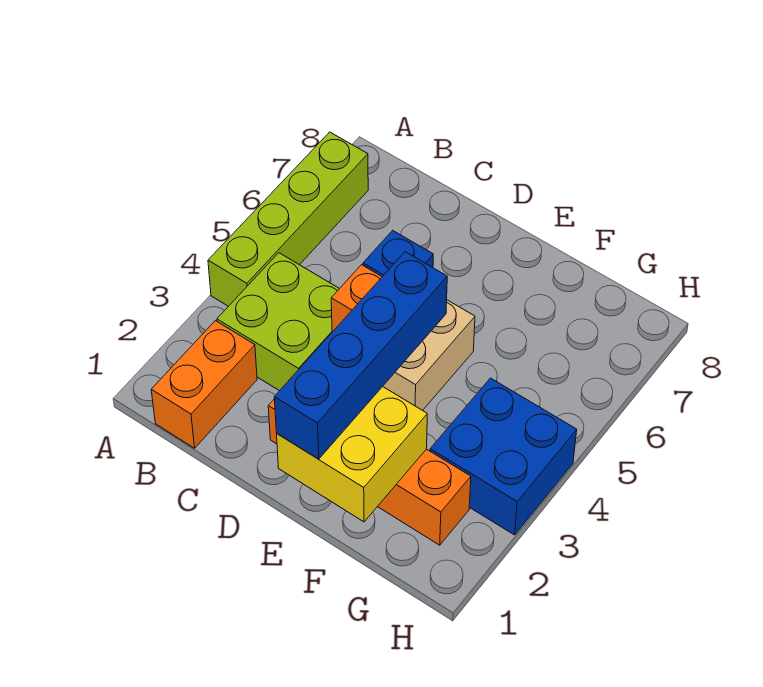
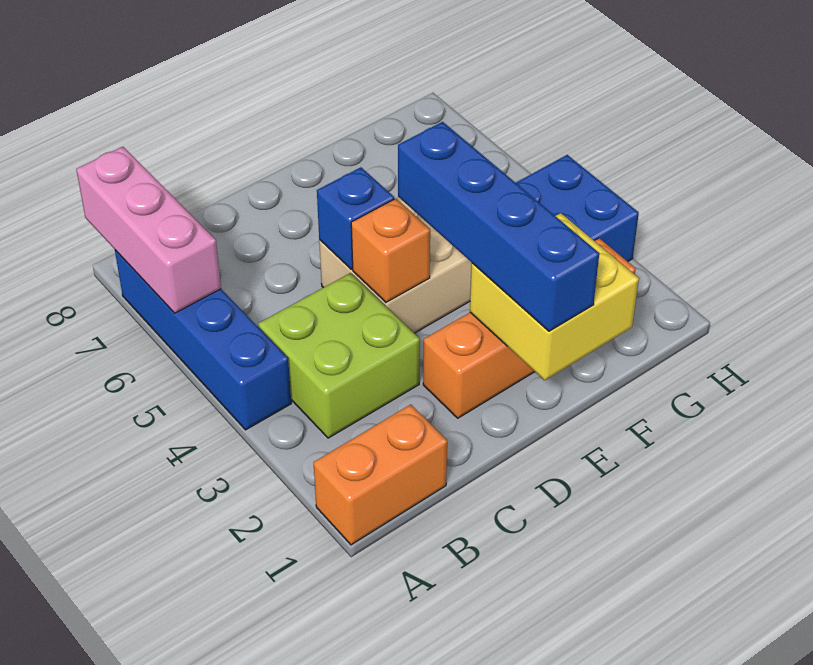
lime 1x4 brick [208,132,368,306] -> blue 1x4 brick [115,250,291,430]
none -> pink 1x3 brick [76,147,221,313]
orange 1x2 brick [151,321,257,448] -> orange 1x2 brick turned to [313,405,447,545]

